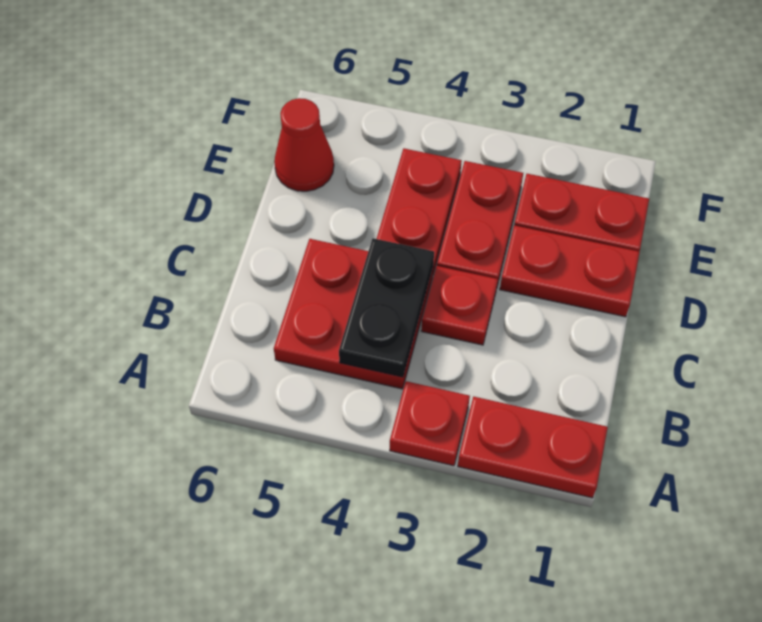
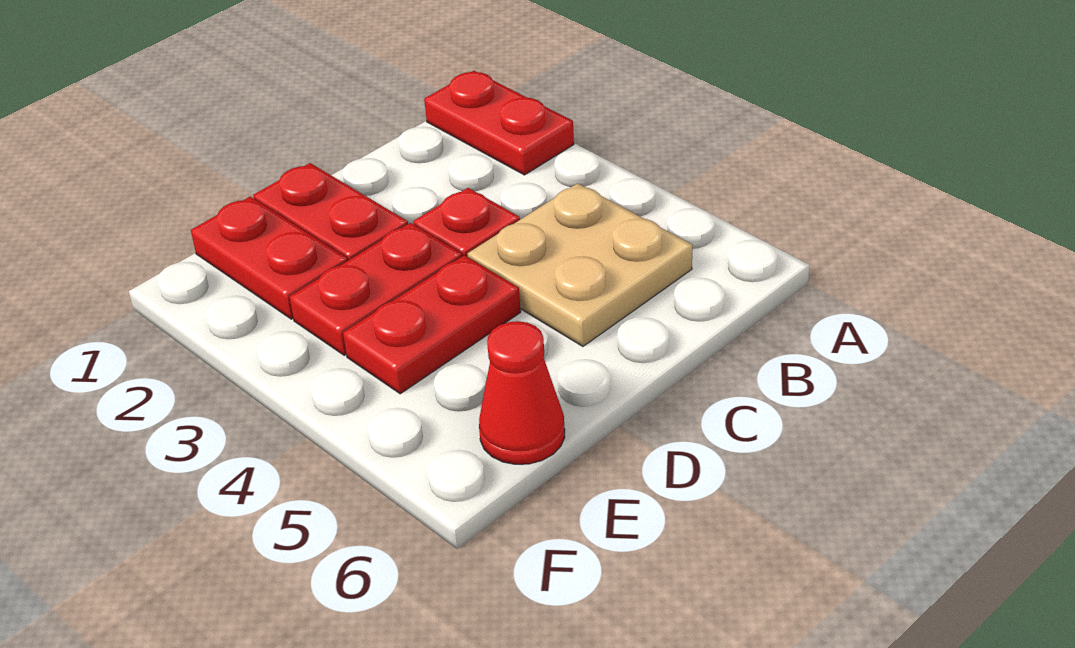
red 1x1 plate [390,381,470,466] -> none
red 2x2 plate [274,239,433,389] -> tan 2x2 plate [467,183,692,346]
black 1x2 plate [339,238,434,377] -> none

